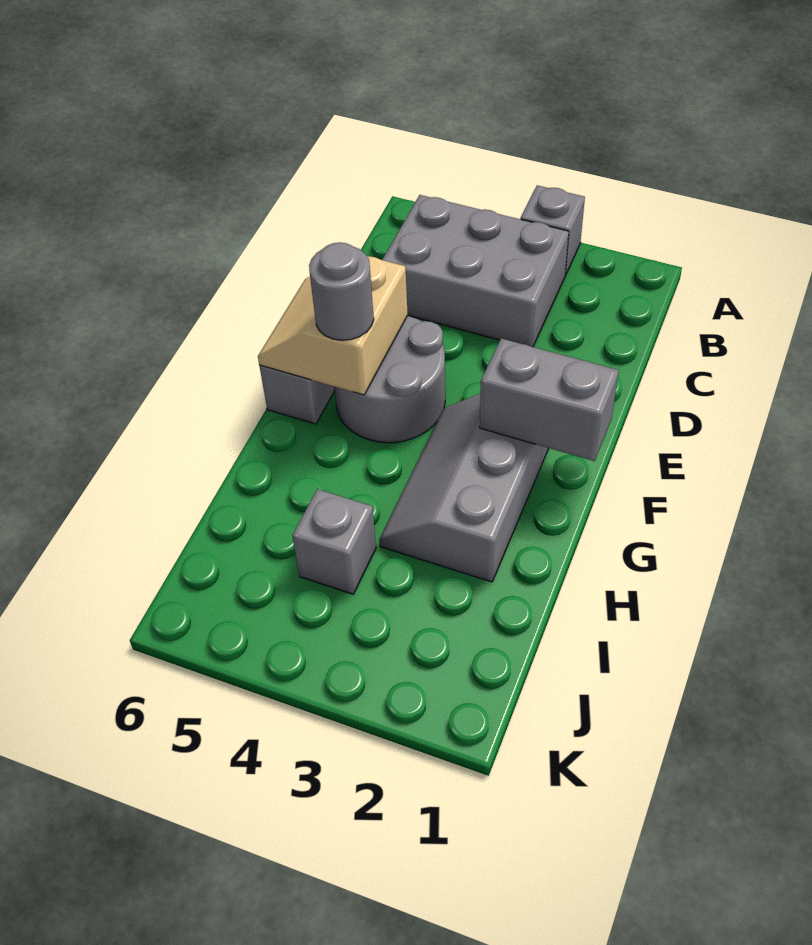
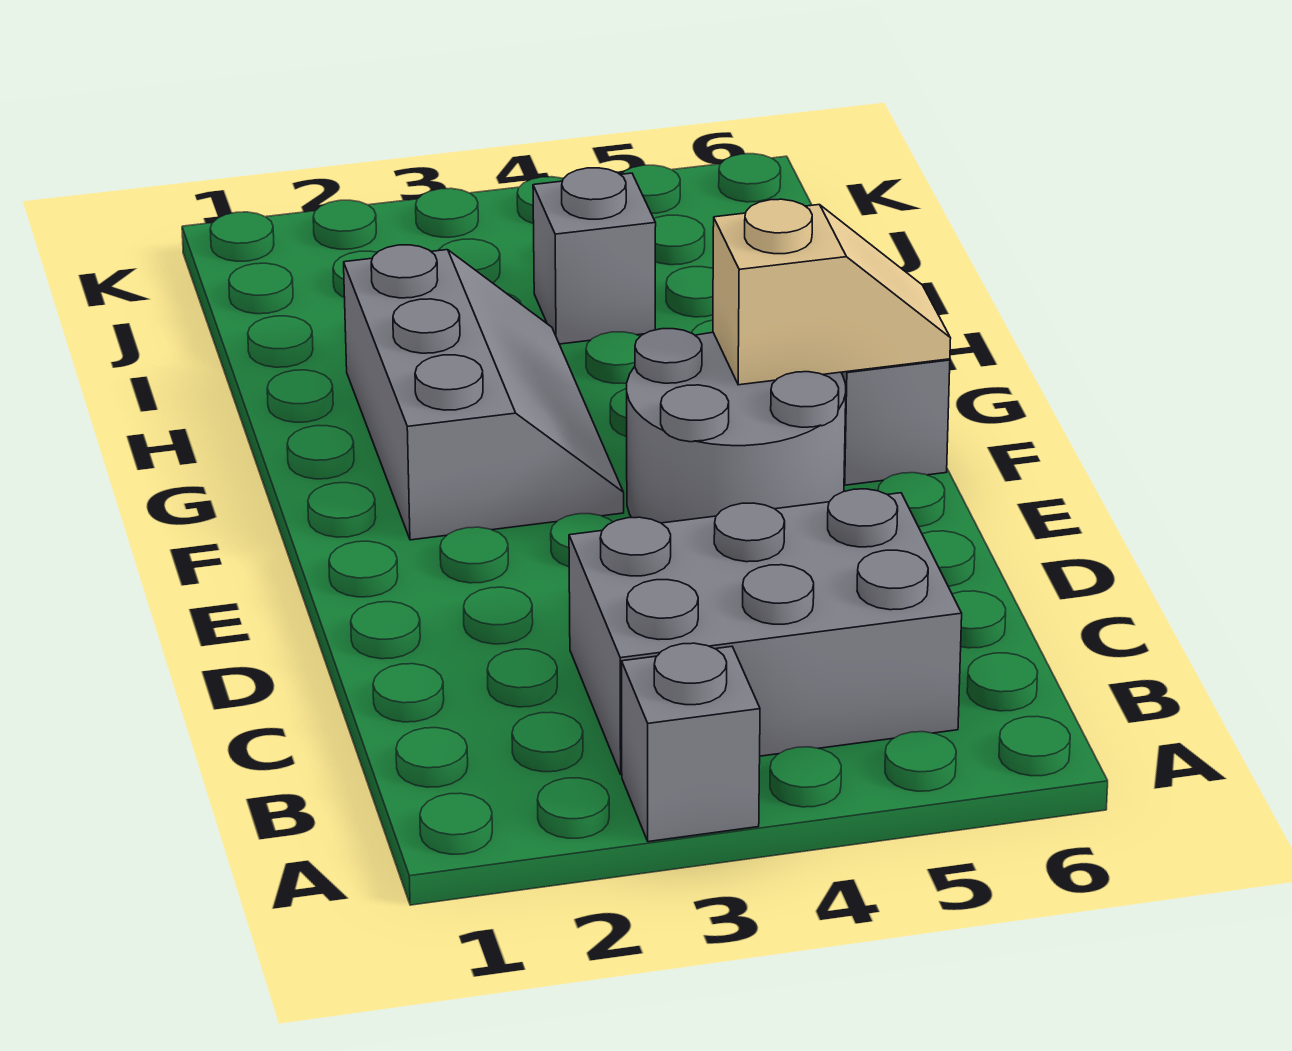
tan 2x2 slope [258,256,408,395] -> tan 1x2 slope [713,199,951,385]
grey 1x2 brick [480,338,619,461] -> none
grey 1x1 round brick [309,242,374,340] -> none

